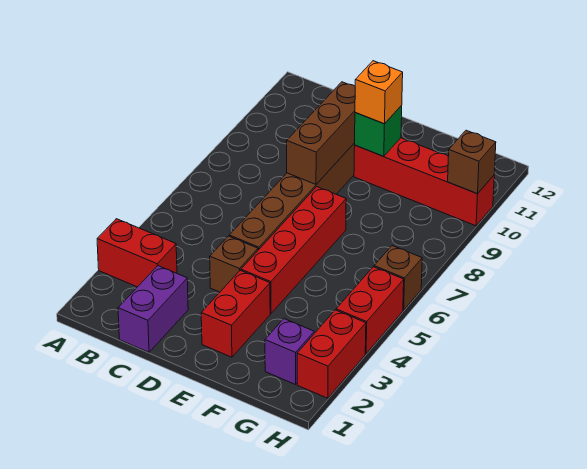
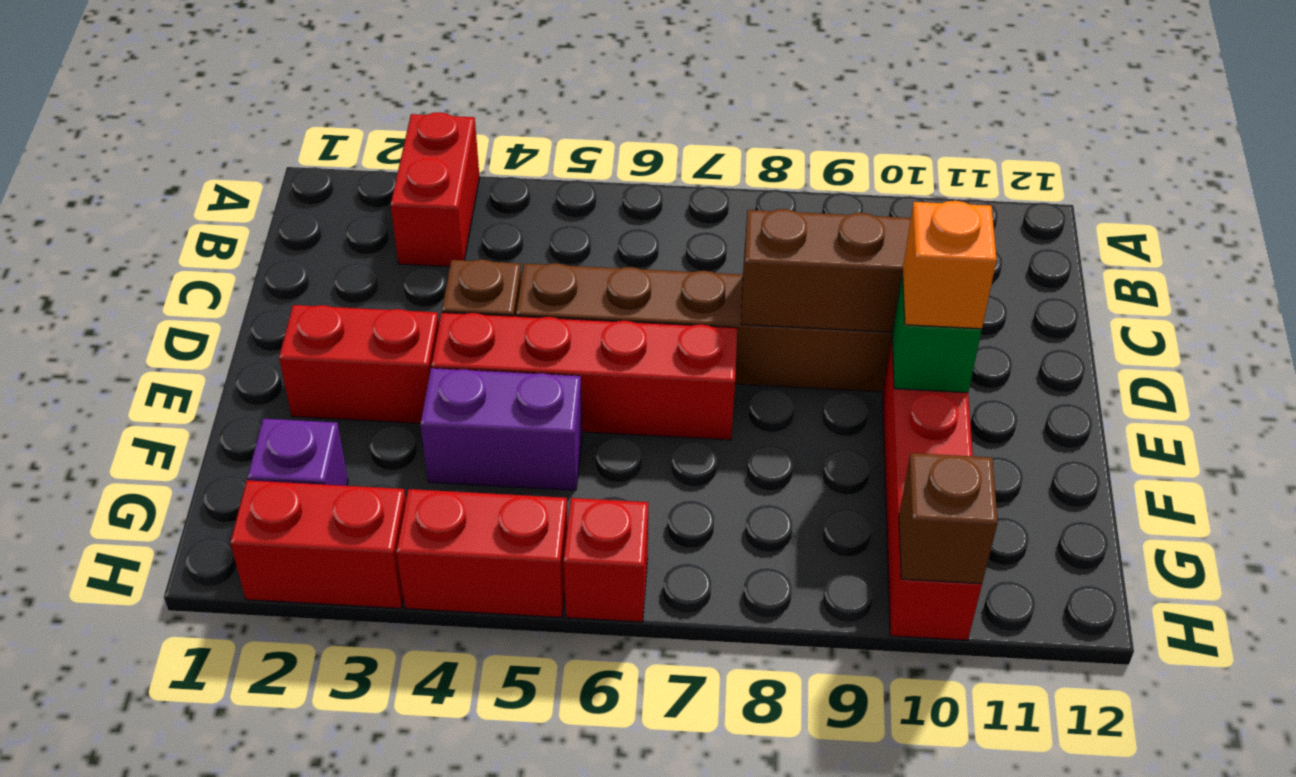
purple 1x2 brick [118,266,188,352] -> purple 1x2 brick moved to [420,368,582,490]
brown 1x1 brick [374,246,422,310] -> red 1x1 brick [564,498,648,622]

